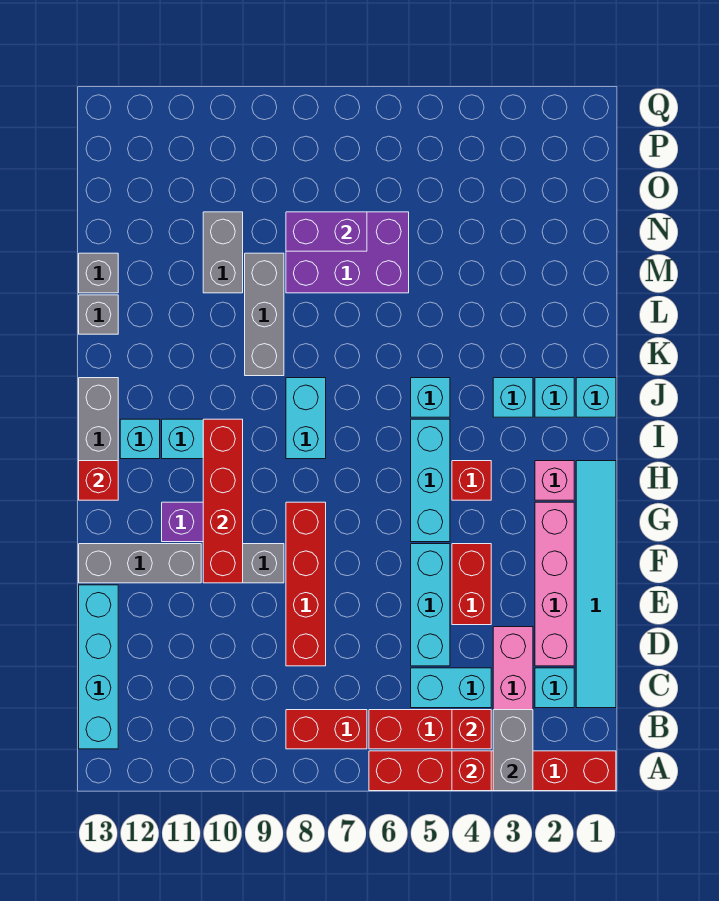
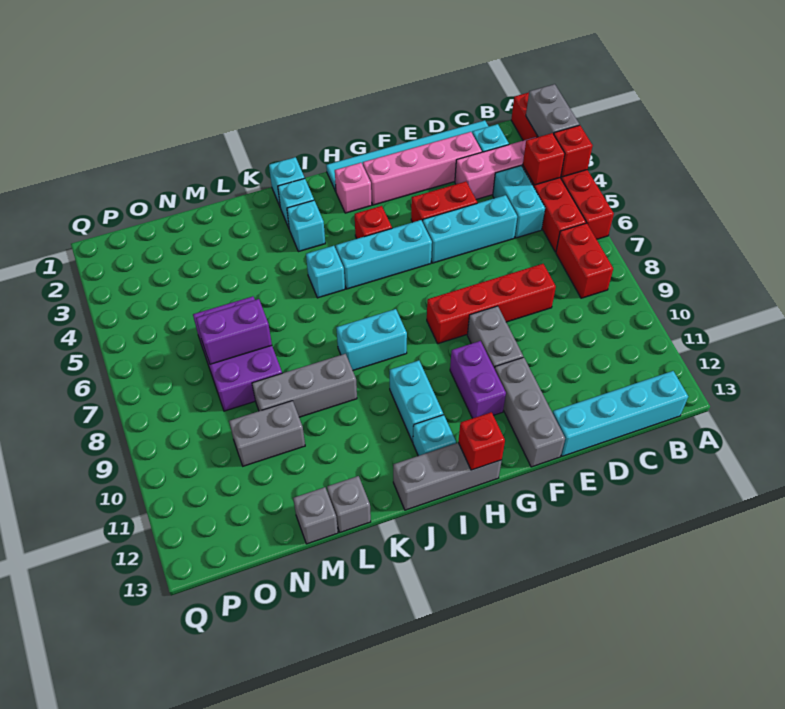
grey 1x2 brick [493,710,533,791] -> grey 1x2 brick turned to [526,84,579,137]
red 1x4 brick [203,419,243,583] -> none
purple 1x2 brick [286,212,367,251] -> purple 1x2 brick turned to [196,299,272,364]

